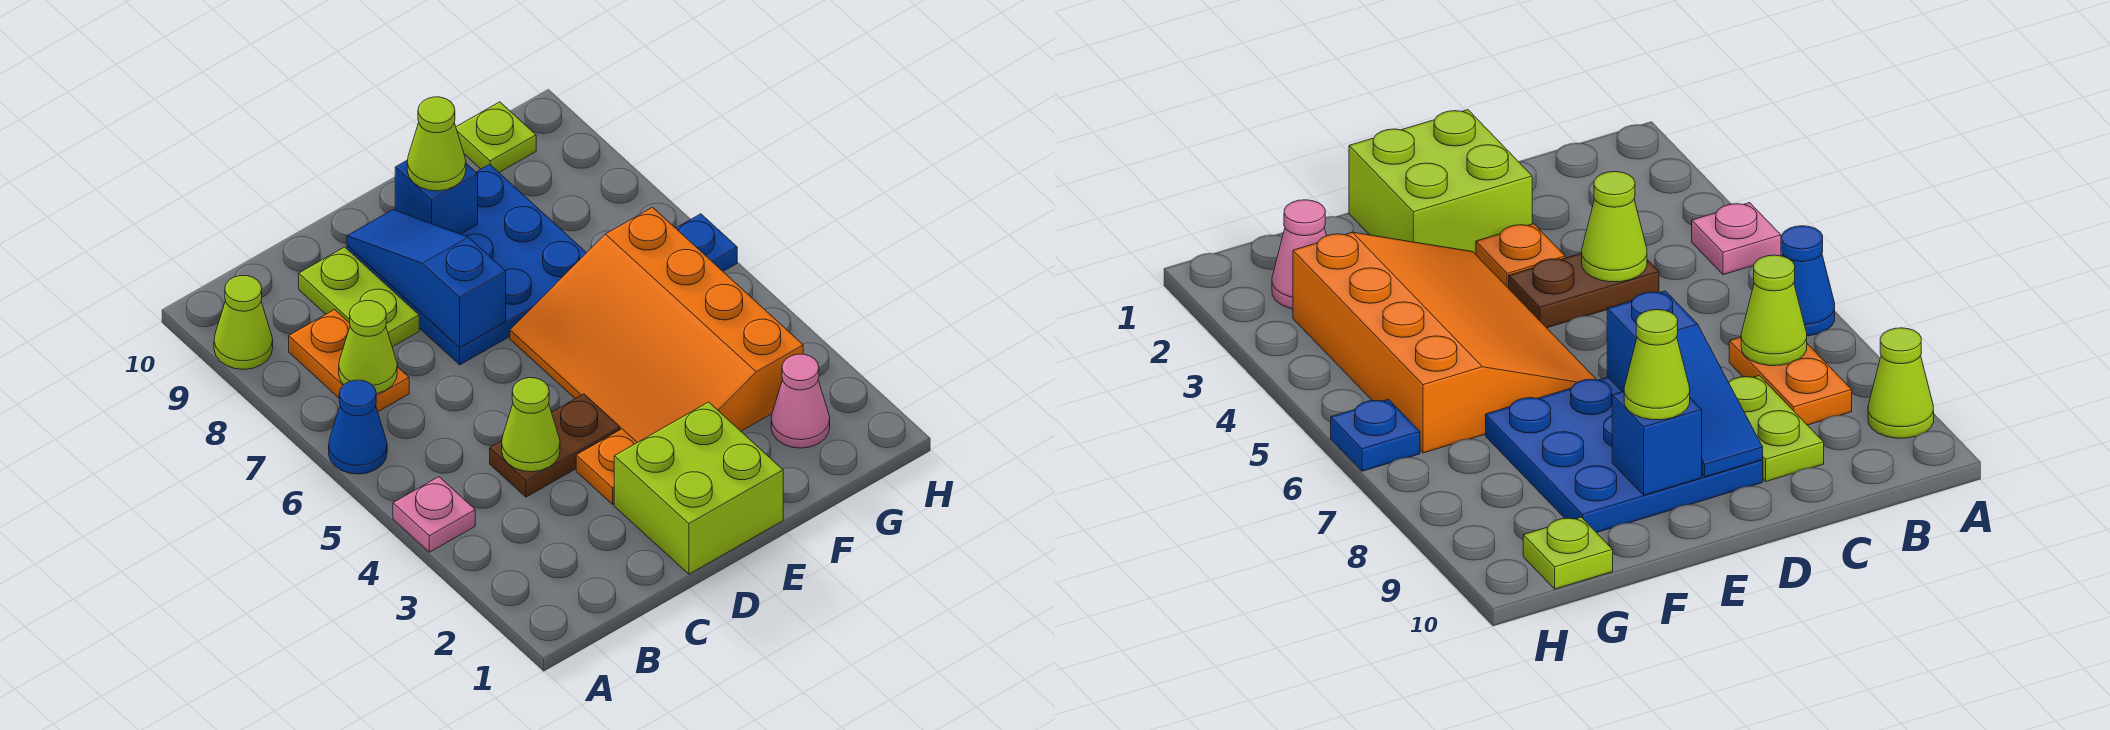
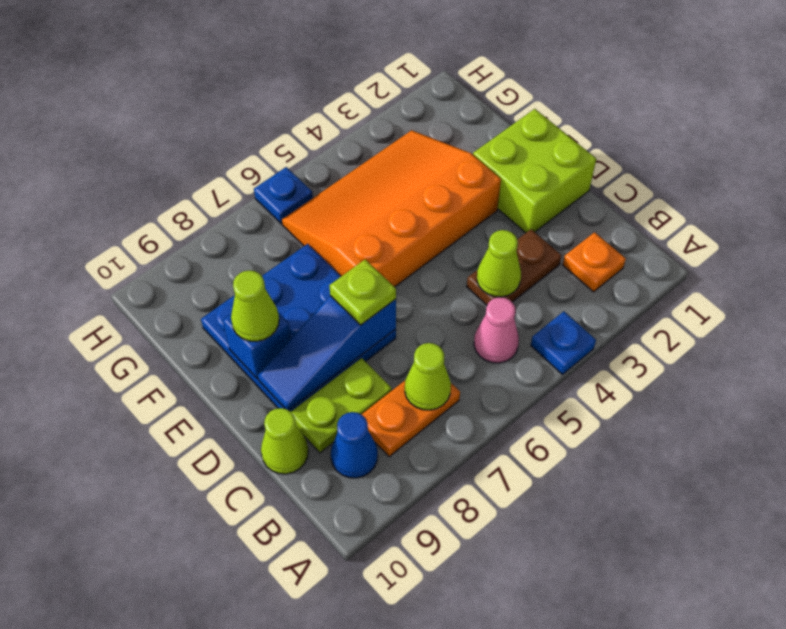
pink 1x1 plate [393,477,475,552] -> blue 1x1 plate [531,311,596,375]
blue 1x1 cone [329,380,387,474] -> blue 1x1 cone moved to [331,412,378,478]
lime 1x1 cone [214,276,273,369] -> lime 1x1 cone moved to [261,408,308,474]
brown 1x2 plate [490,394,620,497] -> brown 1x2 plate turned to [467,229,561,305]
orange 1x1 plate [576,429,637,504] -> orange 1x1 plate moved to [563,232,626,292]
orange 3x4 slope [510,207,803,443] -> orange 3x4 slope turned to [282,130,501,287]
pink 1x1 cone [771,354,830,448] -> pink 1x1 cone moved to [474,297,519,363]
lime 1x1 plate [456,102,536,172] -> lime 1x1 plate moved to [329,260,396,325]

